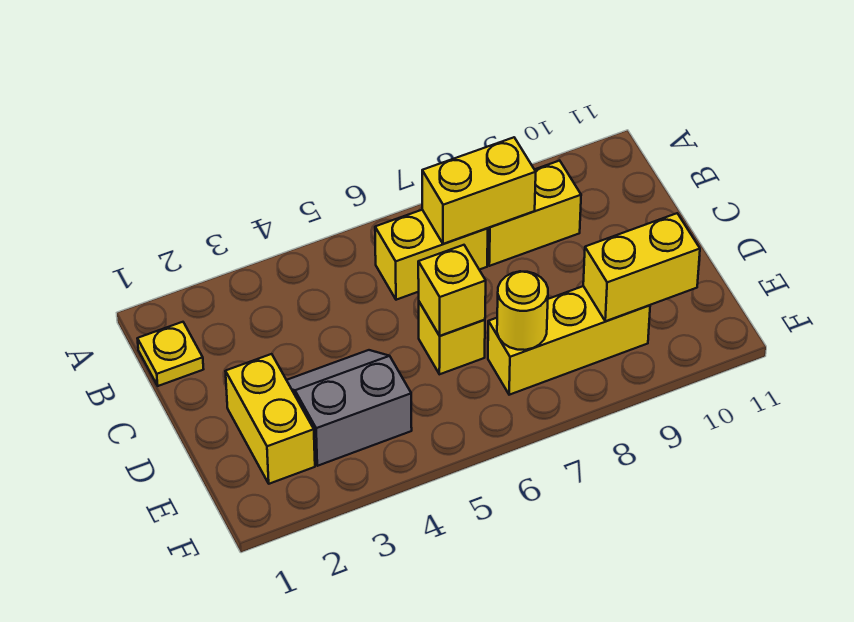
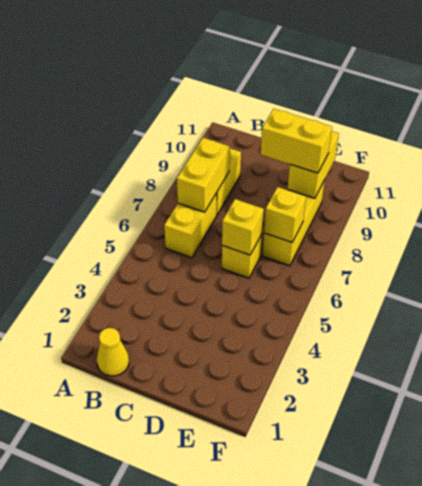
yellow 1x1 plate [137,322,203,386] -> yellow 1x1 cone [97,328,129,376]
yellow 1x2 brick [225,354,315,484] -> yellow 1x2 brick moved to [261,109,332,173]
grey 2x2 slope [287,350,412,466] -> none
yellow 1x1 round brick [497,271,548,350] -> yellow 1x1 brick [264,187,306,242]

